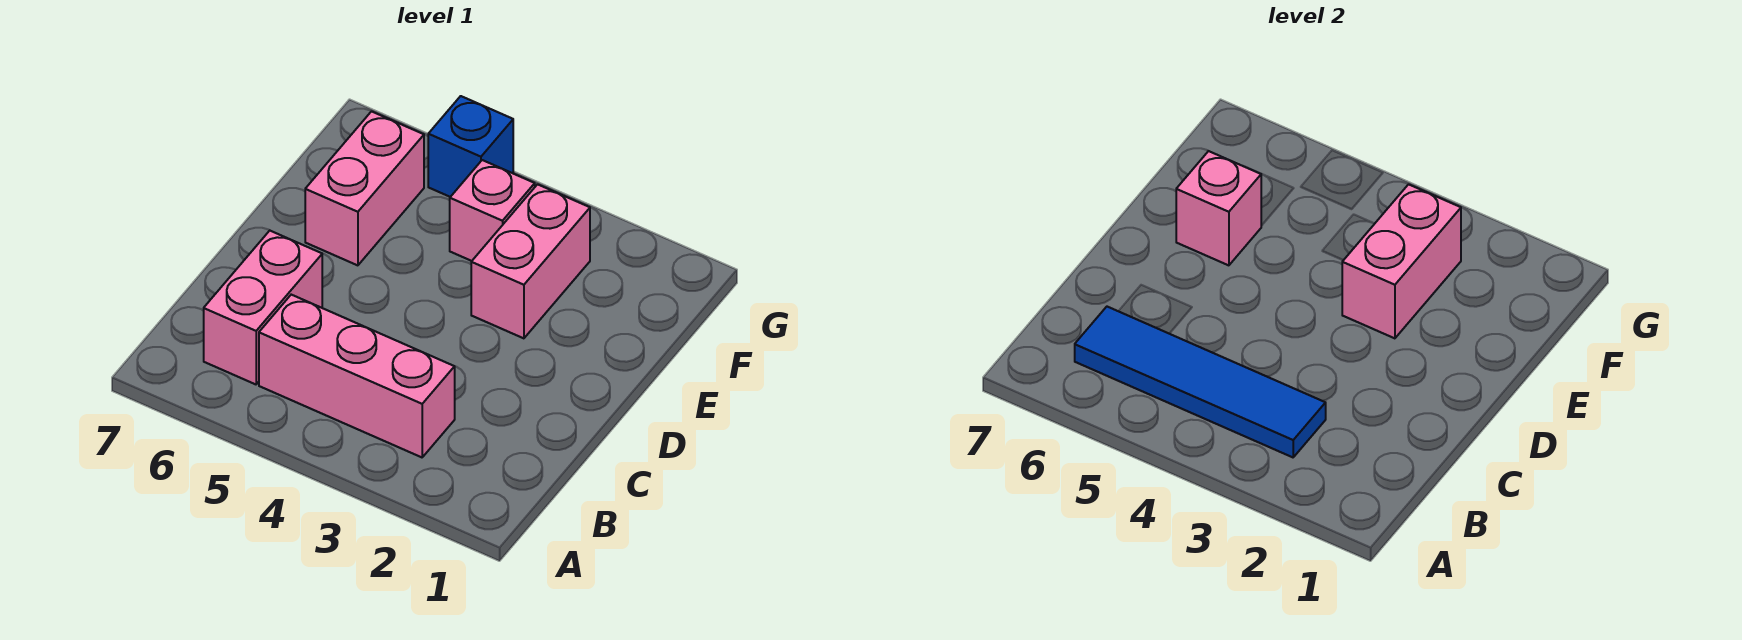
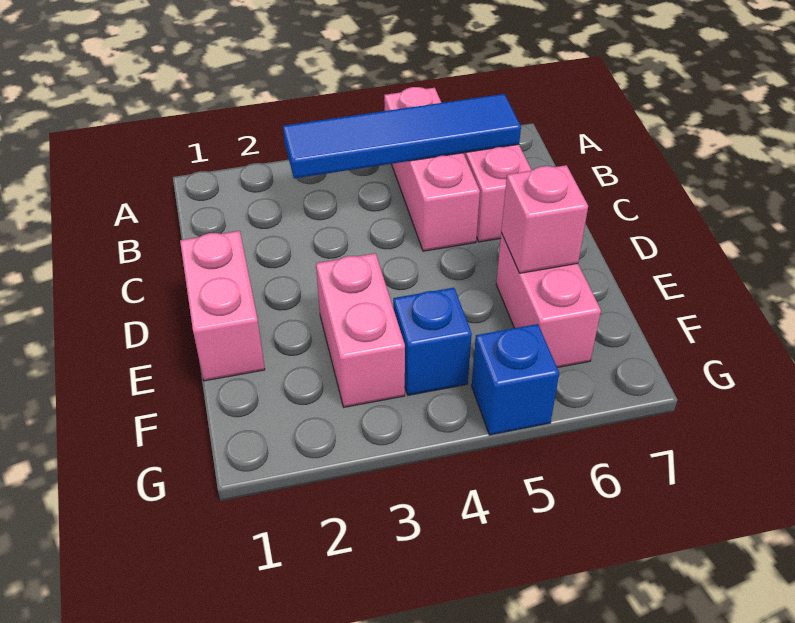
pink 1x3 brick [259,295,455,457] -> pink 1x3 brick turned to [384,87,480,251]
pink 1x2 brick [1342,184,1461,338] -> pink 1x2 brick moved to [180,231,265,381]
pink 1x1 brick [450,160,535,261] -> blue 1x1 brick [393,288,472,395]

